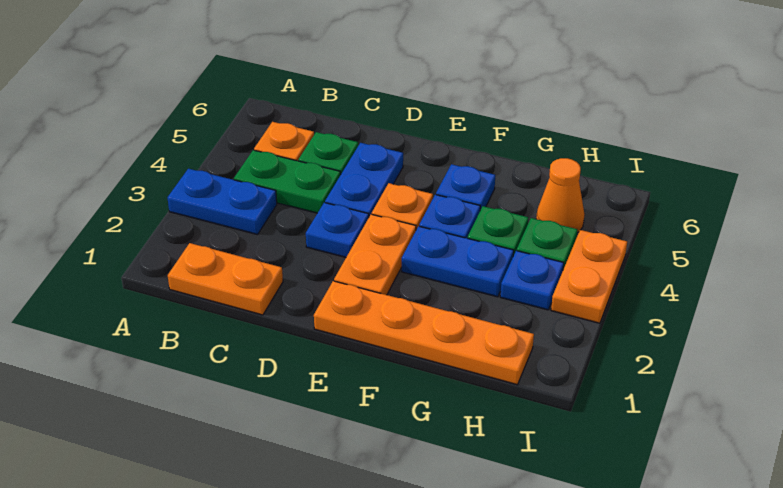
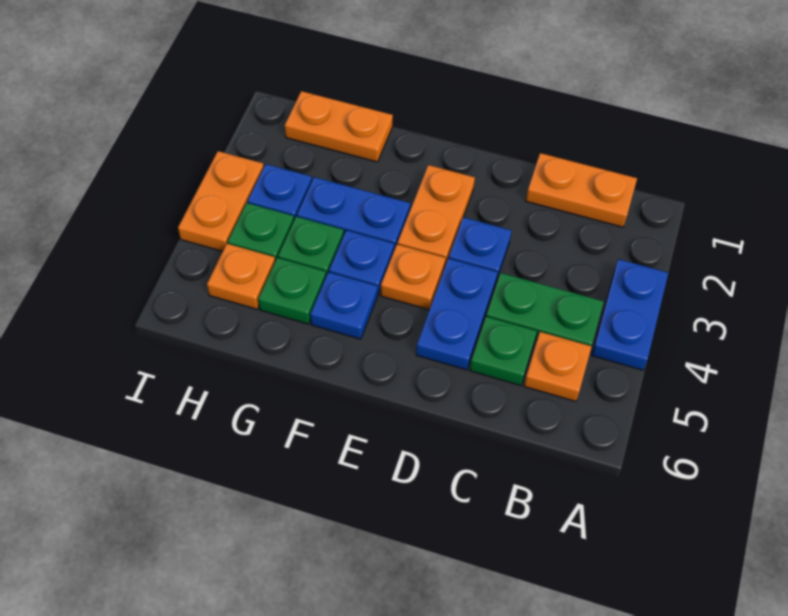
blue 1x2 plate [168,169,277,235] -> blue 1x2 plate turned to [592,259,668,370]
orange 1x4 plate [314,281,534,385] -> orange 1x2 plate [285,91,393,162]
none -> green 1x1 plate [258,258,326,324]
orange 1x1 cone [536,158,585,233] -> orange 1x1 plate [207,244,275,309]

